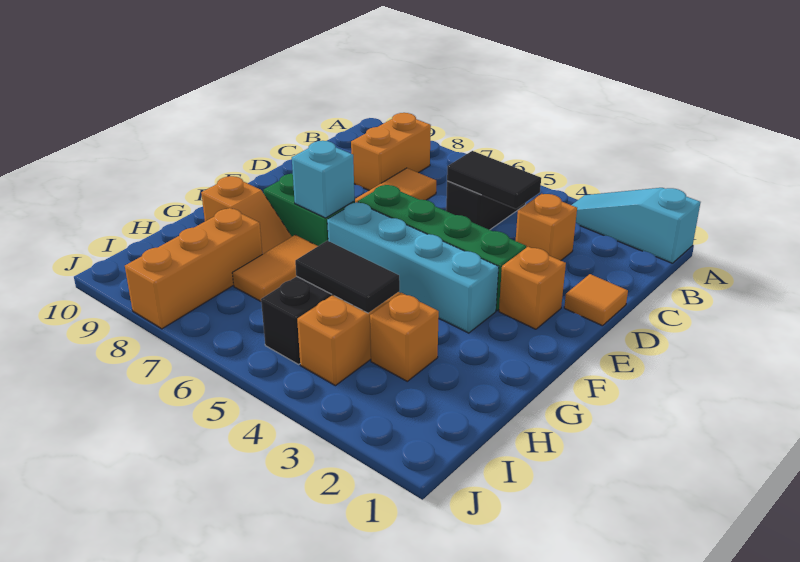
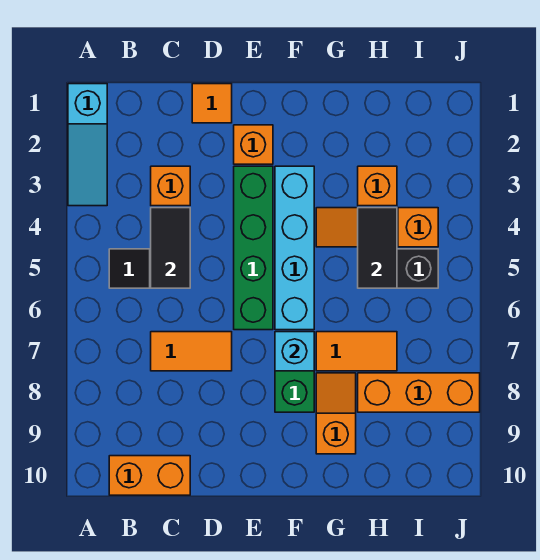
orange 1x2 brick [351,113,431,190] -> orange 1x2 brick moved to [109,456,190,495]

